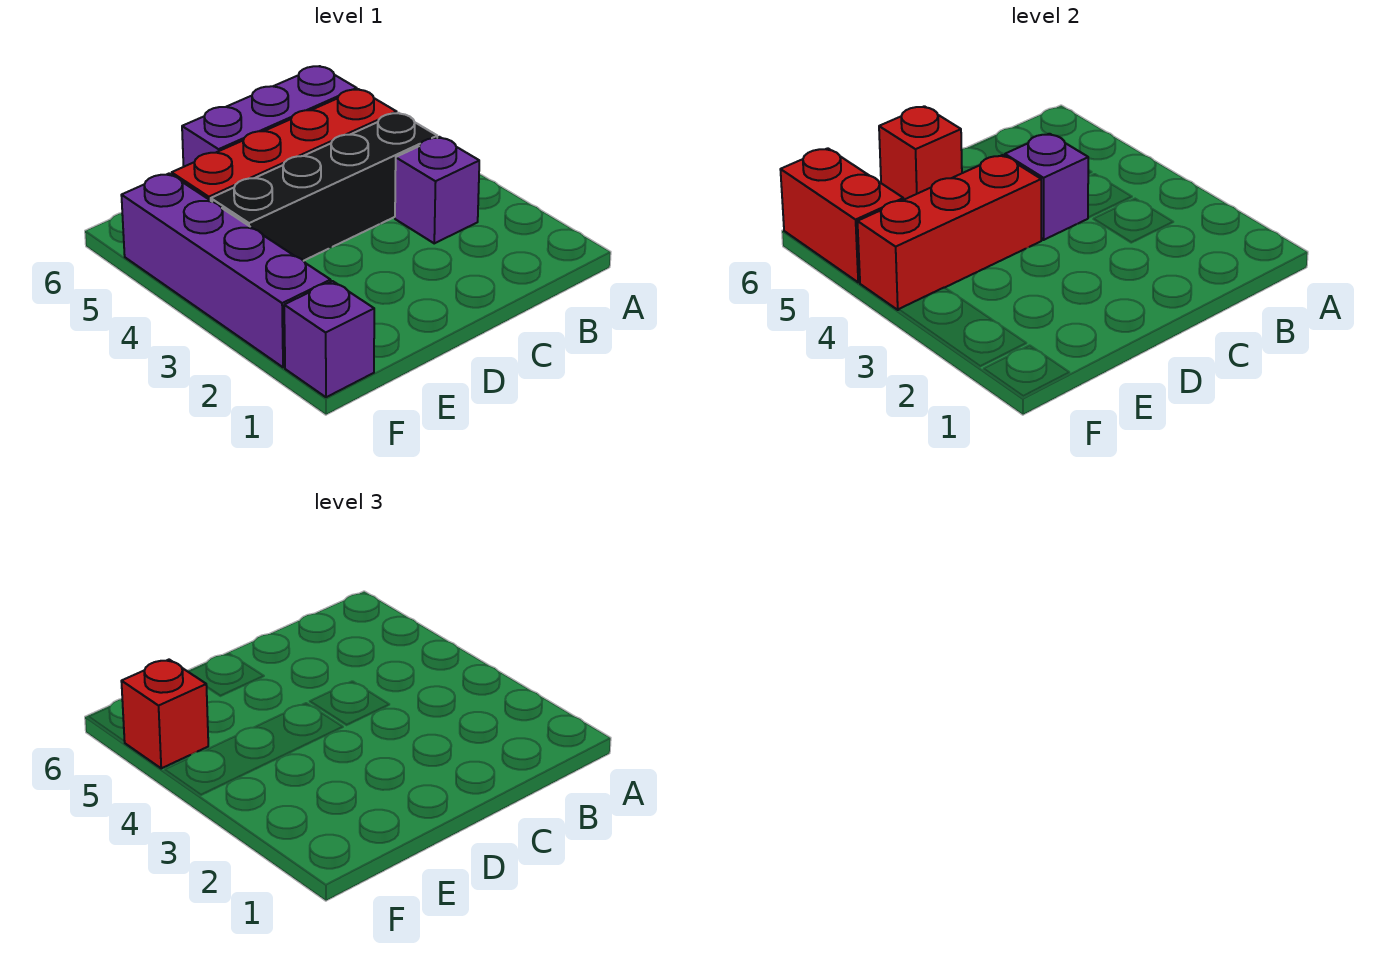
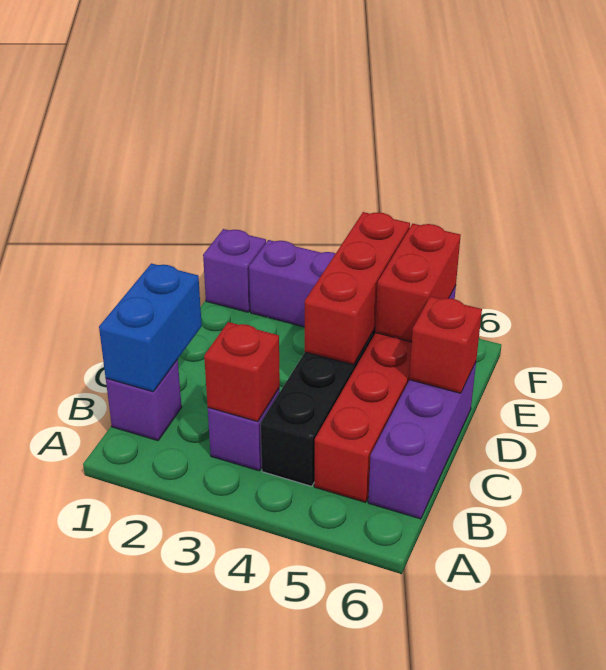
none -> blue 1x2 brick [99,263,202,392]
purple 1x1 brick [1005,134,1088,240] -> purple 1x1 brick moved to [106,360,182,441]
red 1x2 brick [780,148,904,282] -> red 1x2 brick turned to [375,224,461,342]
red 1x1 brick [121,660,208,768] -> red 1x1 brick moved to [204,322,280,422]

